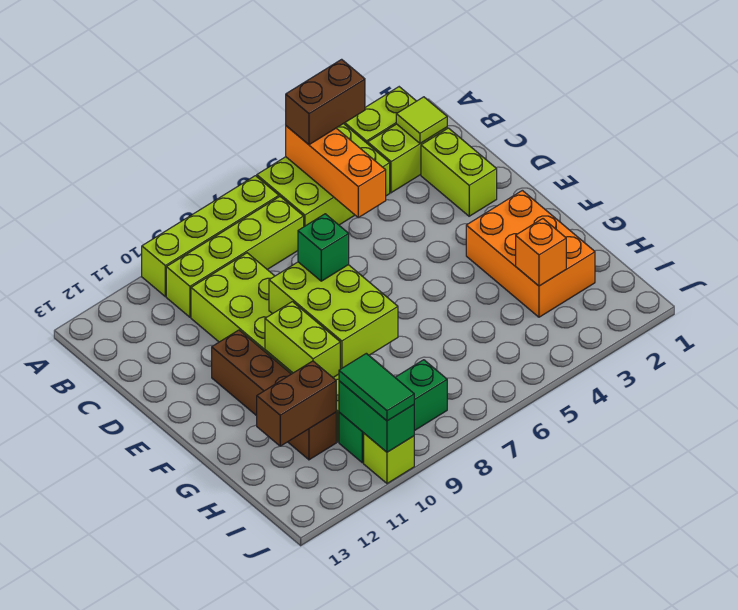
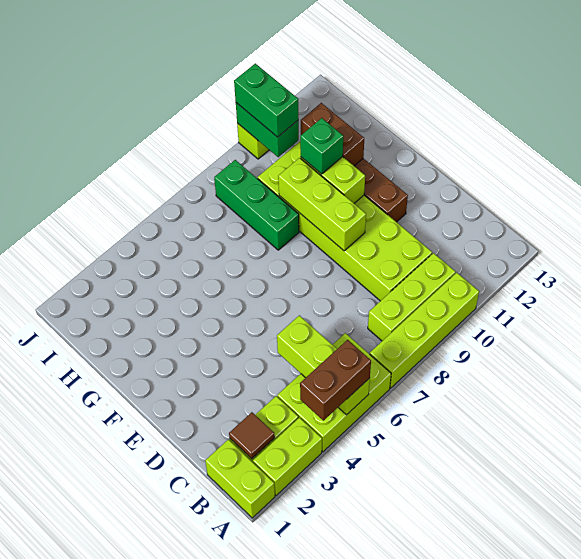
orange 1x3 brick [286,126,386,218] -> lime 1x3 brick [277,315,370,415]
lime 1x1 tile [396,97,447,143] -> brown 1x1 tile [229,412,275,459]
lime 1x4 brick [166,197,304,317] -> lime 1x3 brick [368,253,456,341]
lime 1x2 brick [421,128,497,216] -> lime 1x2 brick moved to [205,439,275,518]
lime 2x3 brick [269,262,398,369] -> lime 1x3 brick [278,158,366,251]
green 1x1 brick [298,214,349,281] -> green 1x1 brick moved to [300,118,343,174]
orange 2x3 brick [466,190,595,317] -> none
orange 1x1 brick [516,219,566,286] -> none
brown 1x2 brick [257,361,336,446] -> brown 1x2 brick turned to [301,103,364,166]
green 1x3 brick [339,360,447,463] -> green 1x3 brick turned to [214,160,299,250]
green 1x2 tile [339,353,414,421] -> green 1x2 brick [234,63,299,137]

